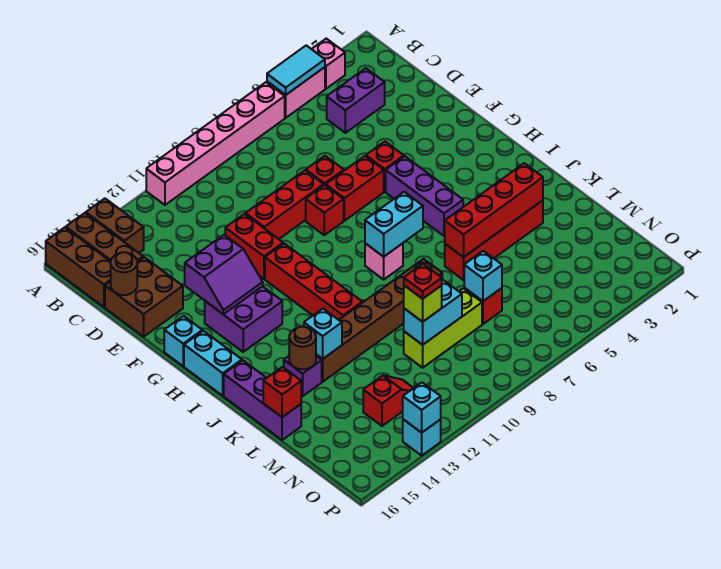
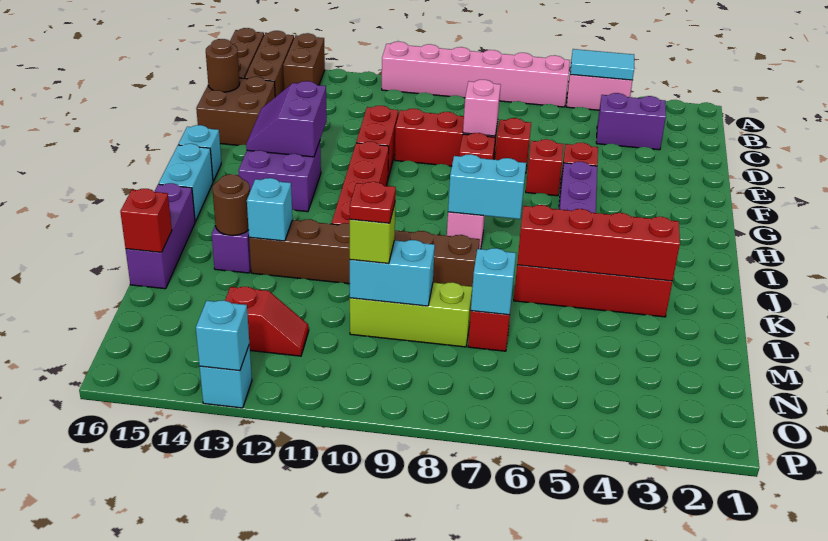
pink 1x1 brick [312,39,345,89] -> pink 1x1 brick moved to [463,80,501,136]
red 1x2 brick [326,156,384,221] -> red 1x1 brick [526,139,564,196]
purple 2x2 slope [185,235,263,314] -> purple 2x2 slope turned to [246,81,327,157]

